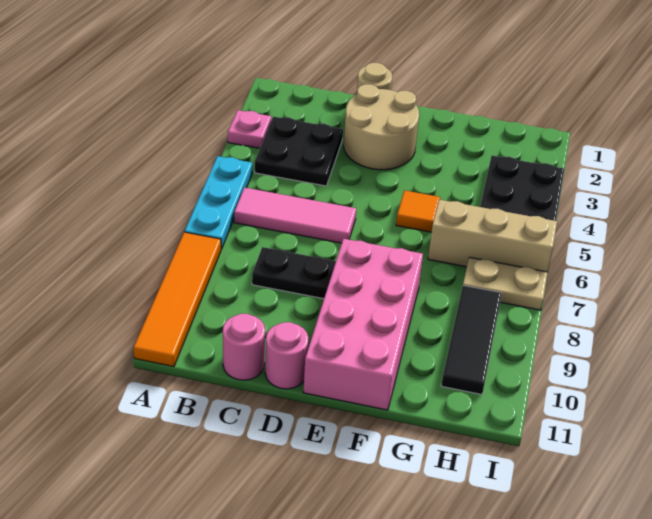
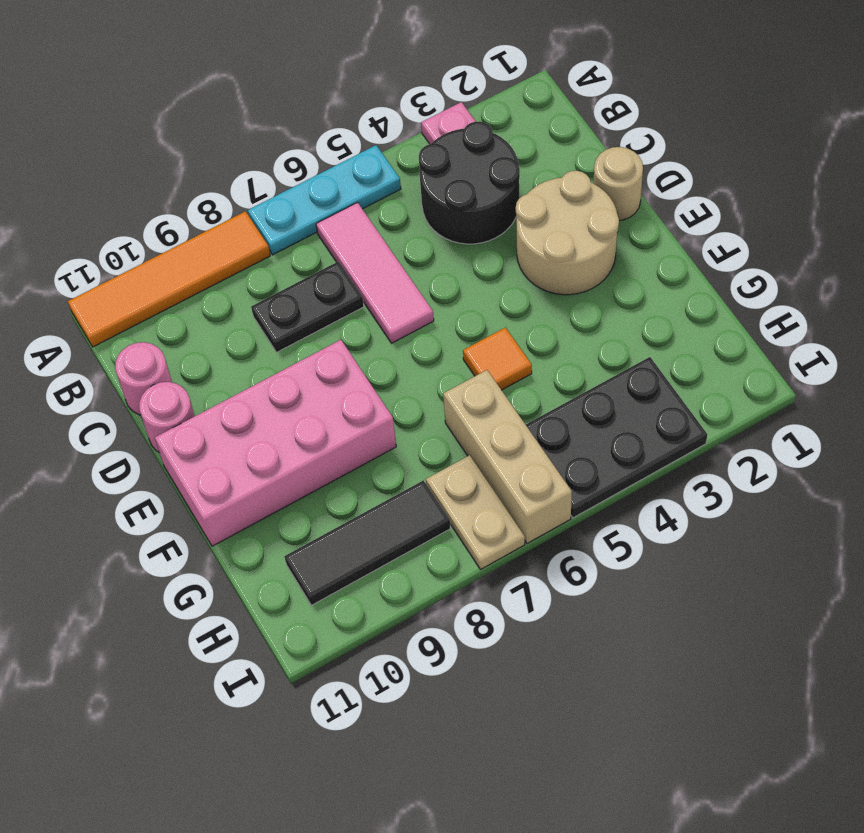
black 2x2 plate [255,117,343,186] -> black 2x2 round brick [419,121,520,244]
black 1x2 plate [252,247,336,299] -> black 1x2 plate turned to [251,261,364,352]

